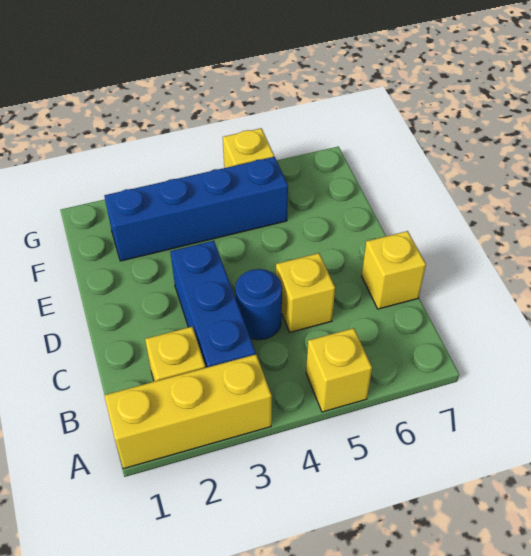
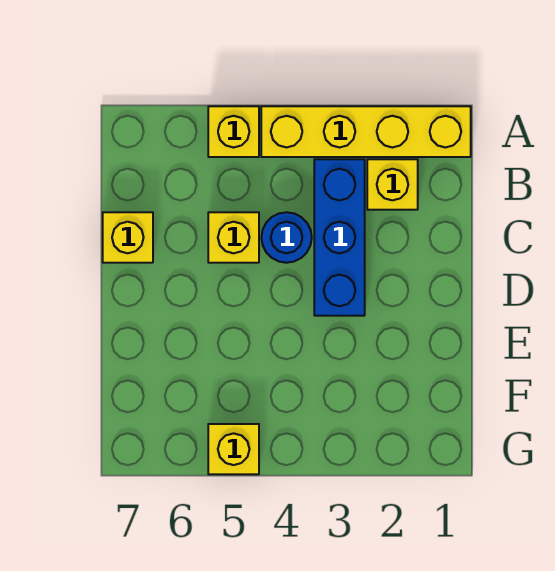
yellow 1x3 brick [104,354,272,469] -> yellow 1x4 brick [261,106,471,157]
blue 1x4 brick [104,157,288,261] -> none

